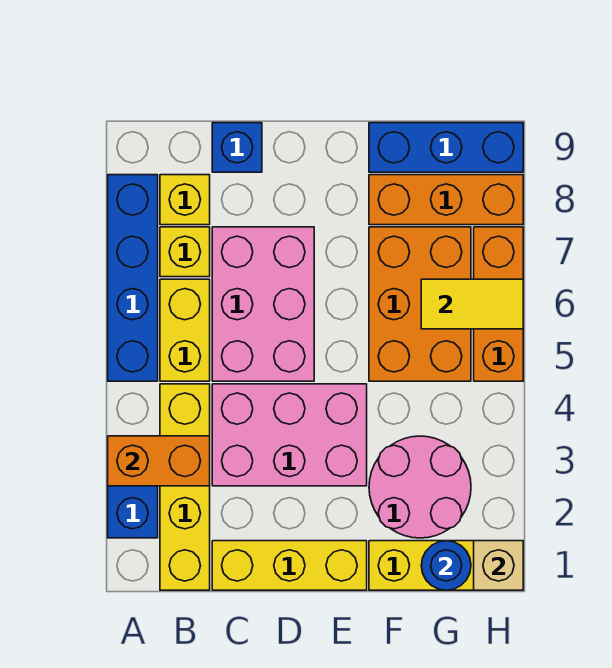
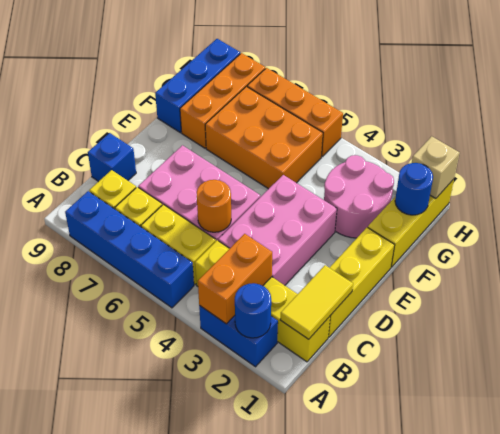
none -> blue 1x1 round brick [235,283,271,338]
none -> orange 1x1 round brick [197,180,231,232]
yellow 1x2 tile [421,279,523,329] -> yellow 1x2 tile moved to [280,265,353,339]

